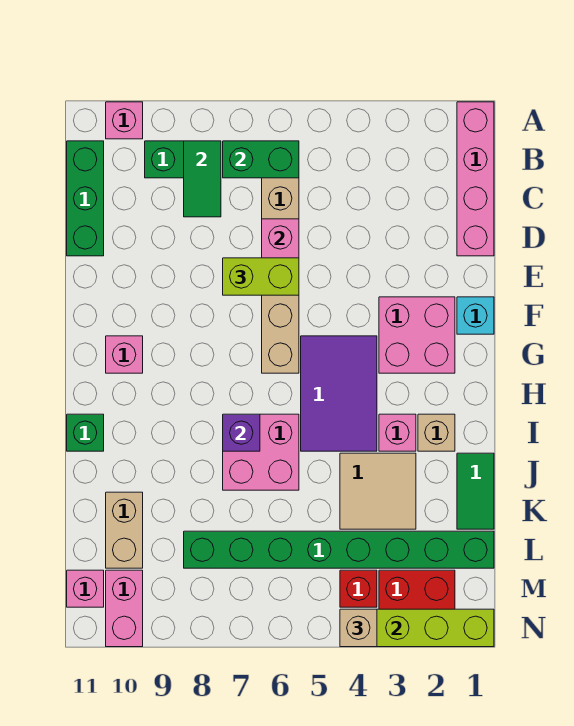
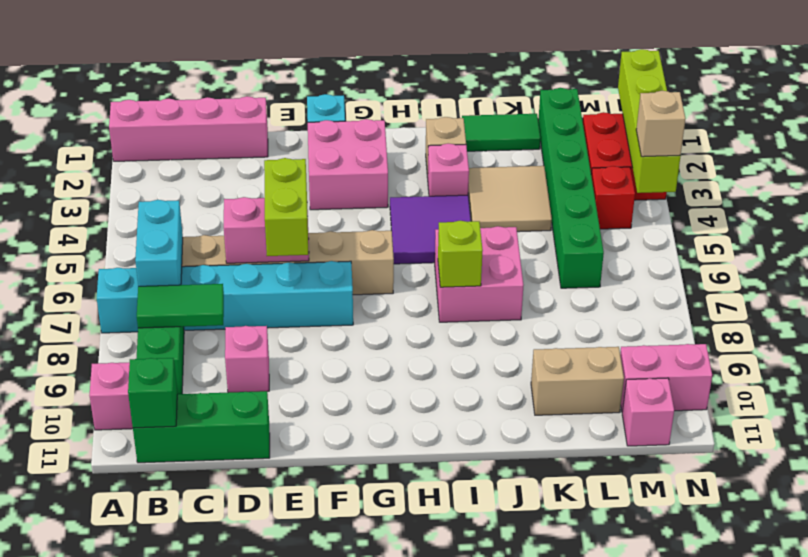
none -> cyan 1x6 brick [97,261,353,333]
green 1x2 brick [223,141,299,178] -> cyan 1x2 brick [135,200,183,286]
purple 2x3 tile [301,336,377,451] -> purple 2x2 tile [390,195,471,264]
pink 1x1 brick [106,336,143,373] -> pink 1x1 brick moved to [225,326,269,393]
purple 1x1 brick [223,414,260,451] -> lime 1x1 brick [438,221,483,287]
green 1x1 brick [67,414,104,451] -> green 1x1 brick moved to [128,358,177,428]
green 1x8 brick [184,531,494,568] -> green 1x6 brick [538,88,604,288]

